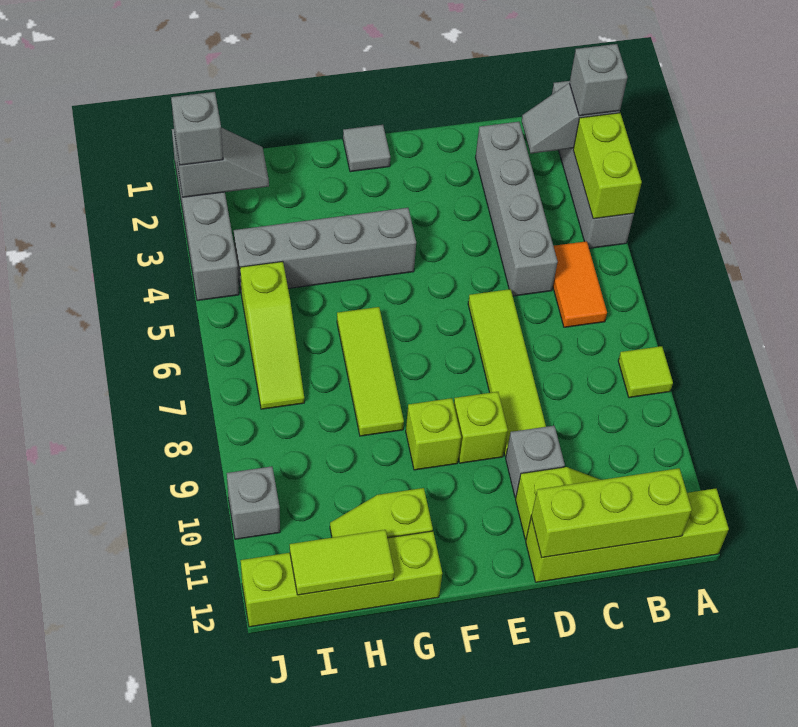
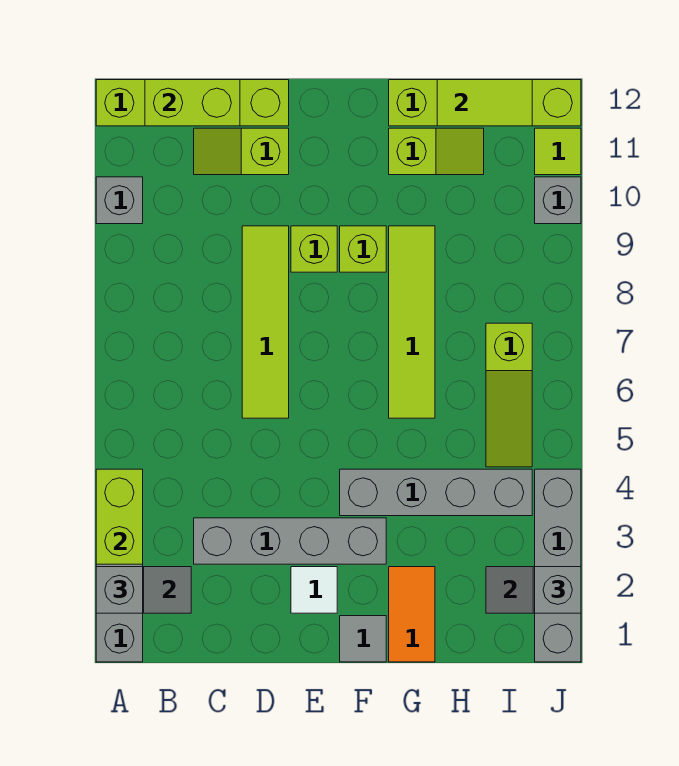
lime 1x1 tile [618,346,673,398] -> lime 1x1 tile moved to [535,128,581,175]
orange 1x2 tile [553,241,607,327] -> orange 1x2 tile moved to [389,567,435,662]
lime 1x3 brick [531,468,692,558] -> lime 1x2 brick [145,80,240,126]
grey 1x4 brick [475,122,558,296] -> grey 1x4 brick turned to [194,518,386,564]
grey 1x1 brick [506,426,565,498] -> grey 1x1 brick moved to [96,177,143,224]
none -> white 1x1 tile [291,567,337,613]
lime 1x3 tile [337,307,404,436] -> lime 1x4 tile [389,226,435,418]
lime 1x3 slope [240,262,304,409] -> lime 1x3 slope turned to [486,323,532,467]

